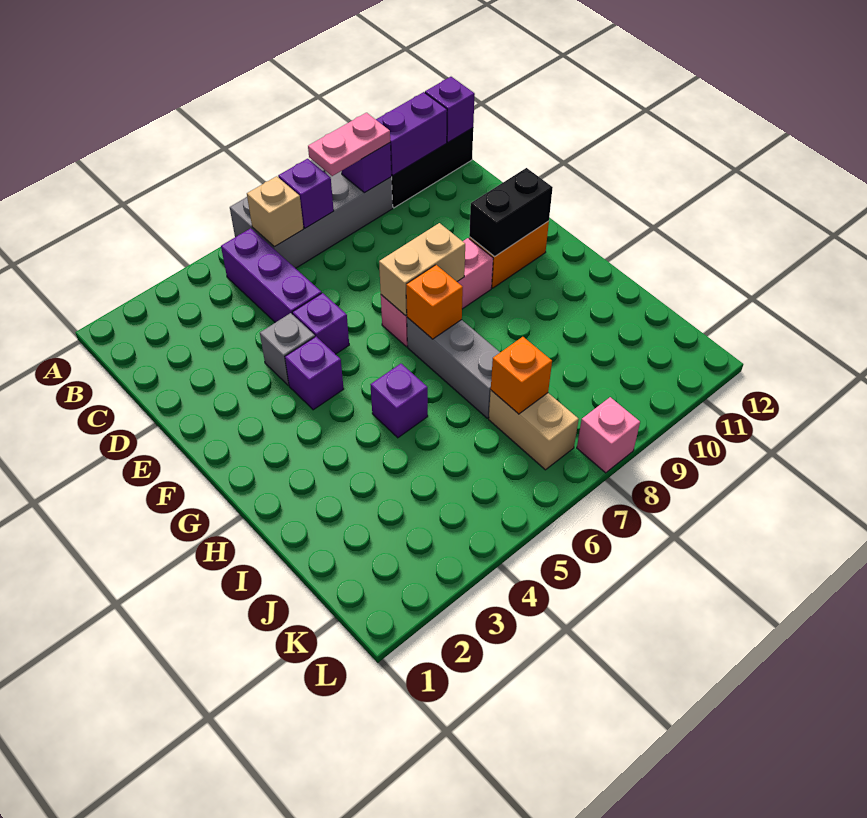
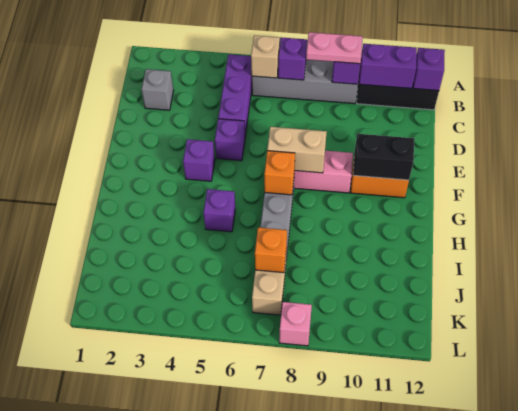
grey 1x1 brick [260,313,315,385] -> grey 1x1 brick moved to [142,69,174,110]

